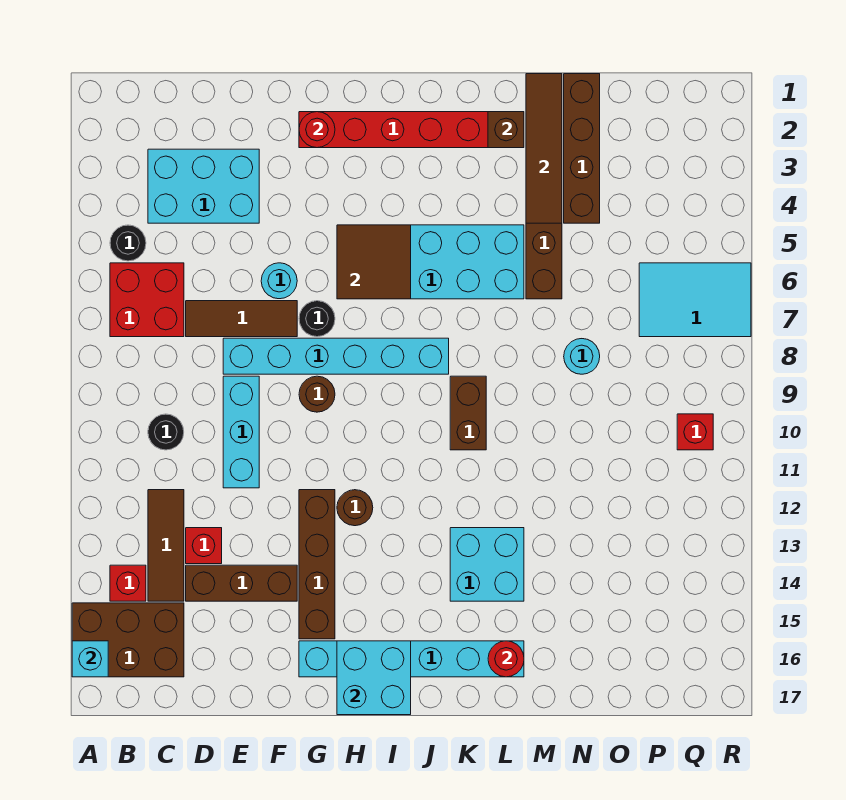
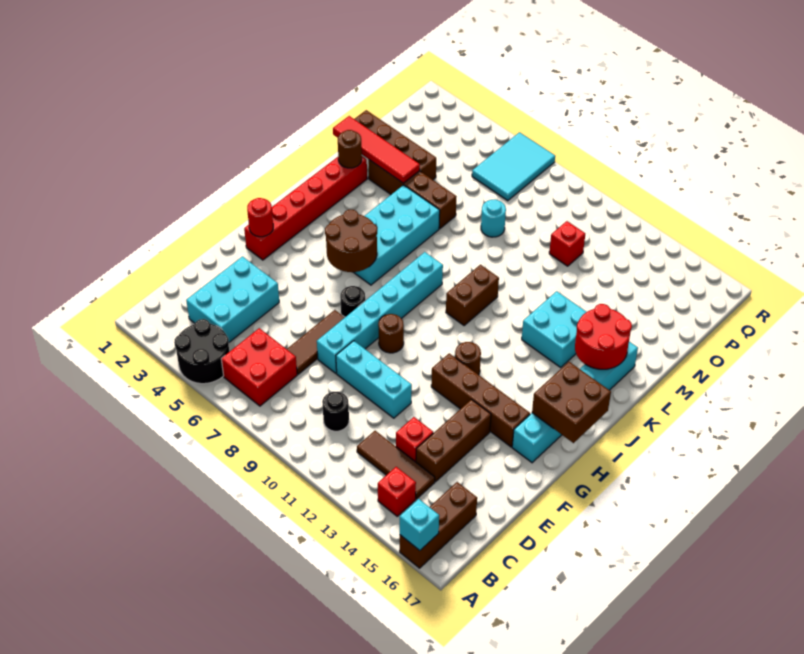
brown 2x3 brick [72,603,184,677] -> brown 1x3 brick [400,482,477,568]
black 1x1 round brick [110,225,146,261] -> black 2x2 round brick [174,319,229,384]
cyan 1x1 round brick [261,263,297,299] -> none
brown 2x2 tile [337,225,411,299] -> brown 2x2 round brick [325,210,377,272]
cyan 2x2 brick [337,641,411,715] -> brown 2x2 brick [532,362,611,443]
brown 1x2 brick [450,376,486,450] -> brown 1x2 brick turned to [446,265,499,325]
brown 1x1 brick [488,112,524,148] -> brown 1x1 round brick [338,130,362,168]
red 1x1 round brick [488,641,524,677] -> red 2x2 round brick [575,304,632,369]
brown 1x4 tile [526,74,562,223] -> red 1x4 tile [333,116,420,183]
red 1x1 brick [677,414,713,450] -> red 1x1 brick moved to [549,221,585,266]

